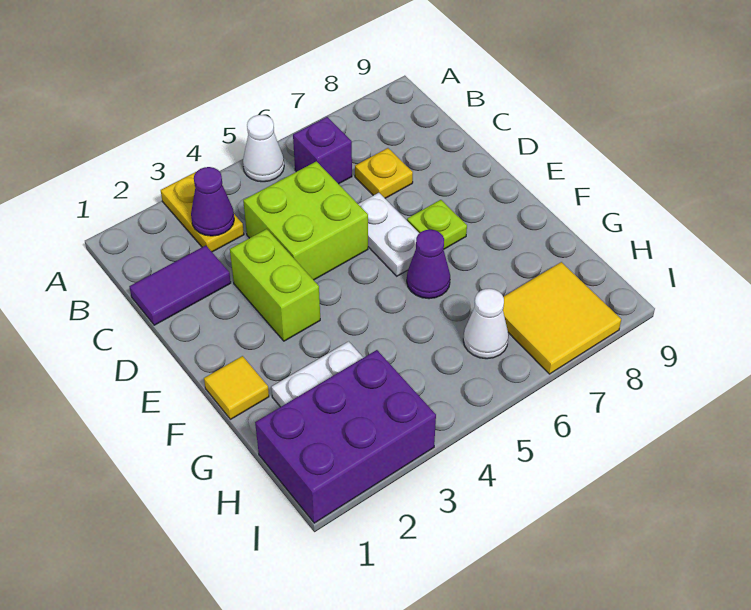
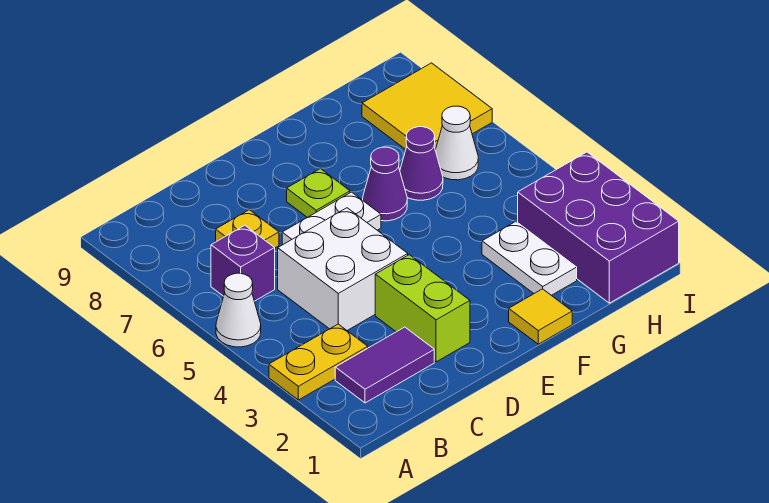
purple 1x1 cone [191,167,234,236] -> purple 1x1 cone moved to [400,127,443,200]
purple 1x2 tile [129,245,231,325] -> purple 1x2 tile turned to [335,327,434,403]
lime 2x2 brick [243,161,368,280] -> white 2x2 brick [278,208,408,330]
lime 1x2 brick [230,229,320,341] -> lime 1x2 brick turned to [375,255,470,362]

